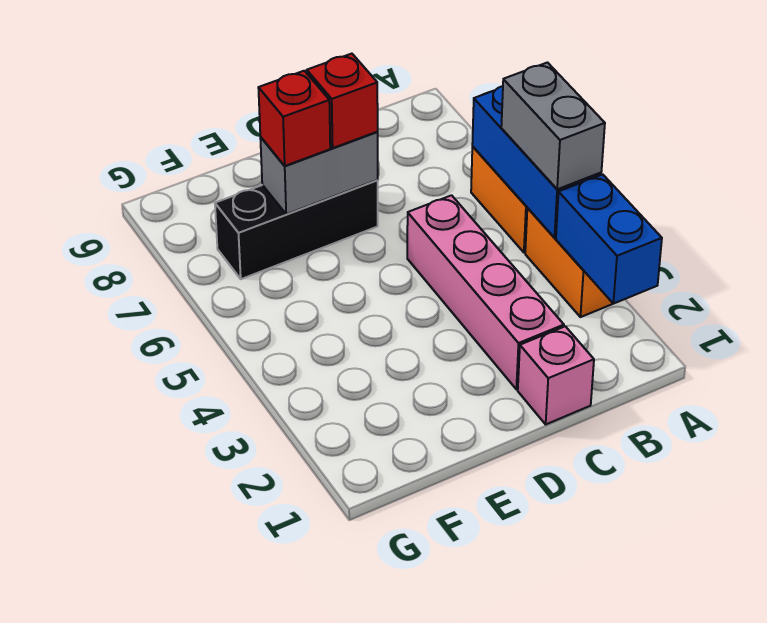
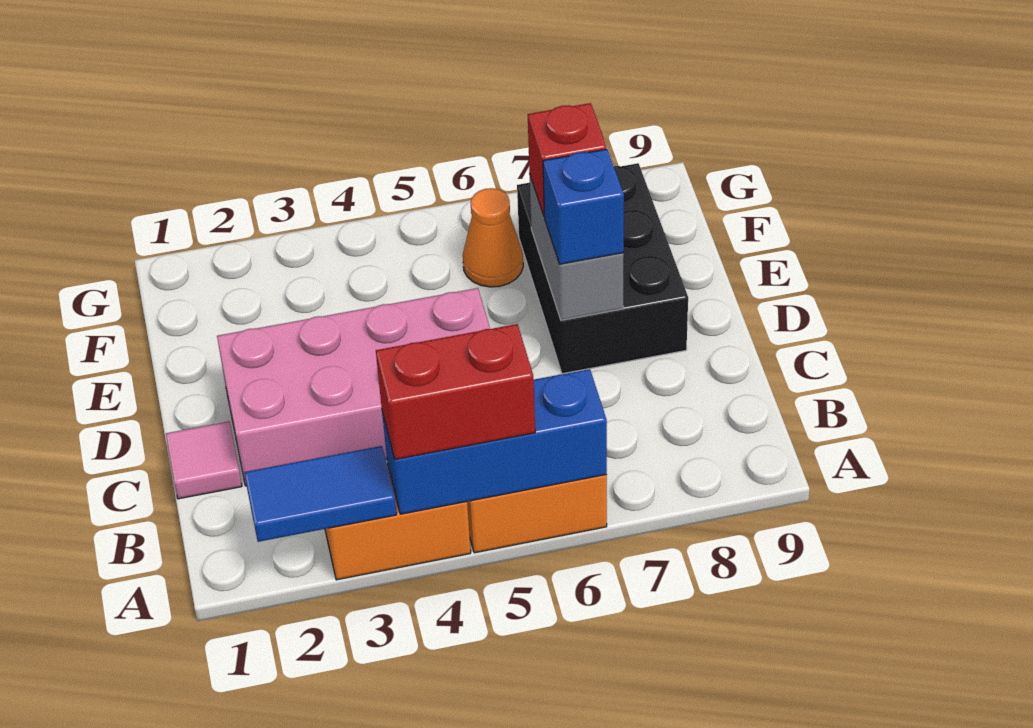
blue 1x2 brick [556,174,662,304] -> blue 1x2 tile [244,446,397,542]
grey 1x2 brick [501,63,605,189] -> red 1x2 brick [376,324,535,460]
pink 1x1 brick [518,326,594,424] -> pink 1x1 tile [166,422,242,499]
pink 1x4 brick [407,195,564,389] -> pink 2x4 brick [217,288,490,486]
black 1x3 brick [215,180,378,279] -> black 2x3 brick [517,163,688,374]
red 1x1 brick [307,54,378,148] -> blue 1x1 brick [543,149,624,264]
none -> orange 1x1 cone [463,188,523,287]

